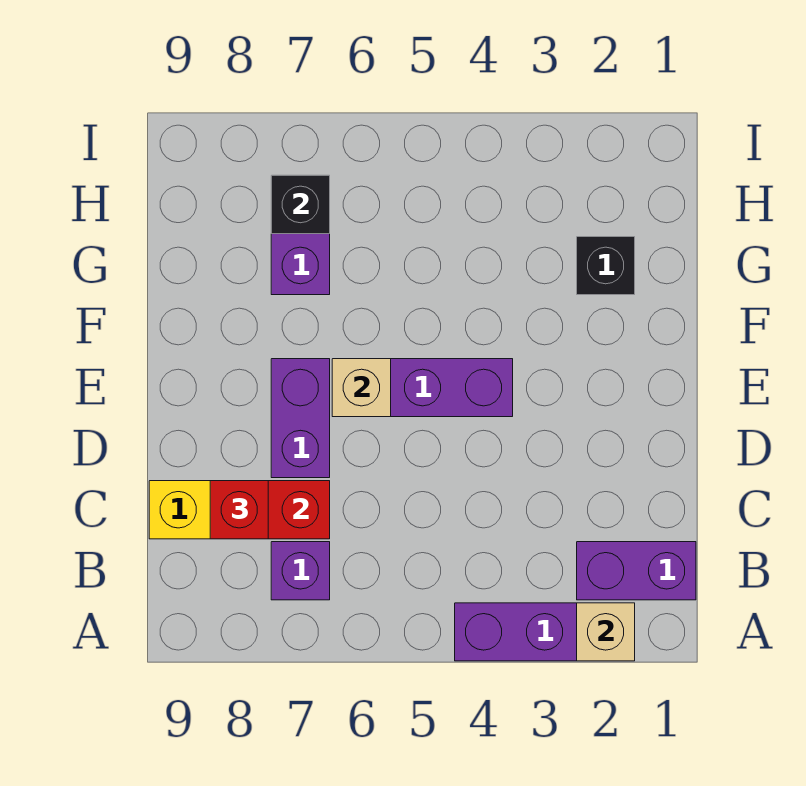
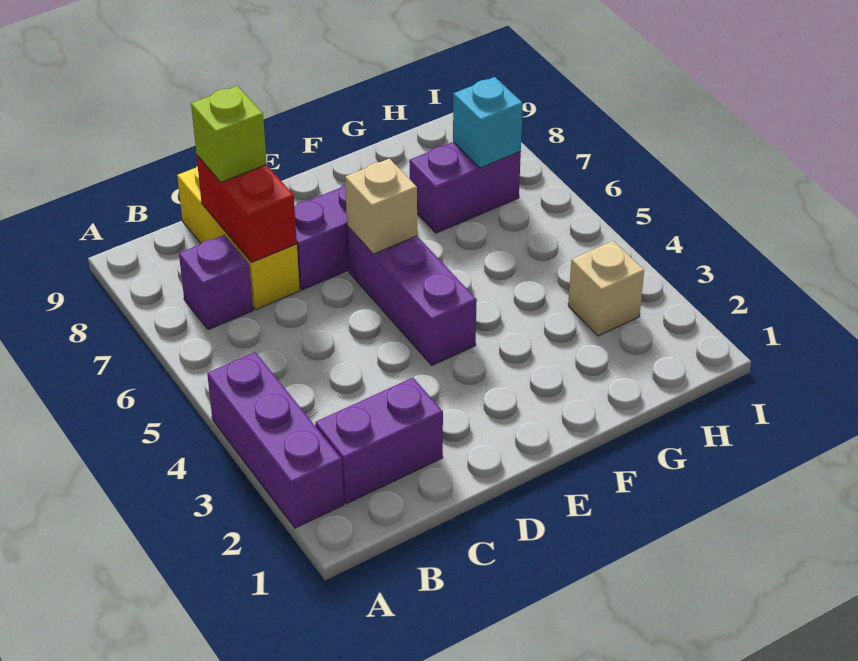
tan 1x1 brick [577,603,635,661] -> tan 1x1 brick moved to [568,241,644,336]
purple 1x2 brick [577,542,696,600] -> purple 1x2 brick turned to [315,378,443,504]
red 1x1 brick [210,481,268,539] -> lime 1x1 brick [191,86,267,182]
black 1x1 brick [577,237,635,295] -> none
black 1x1 brick [271,175,330,234] -> cyan 1x1 brick [453,77,523,168]

